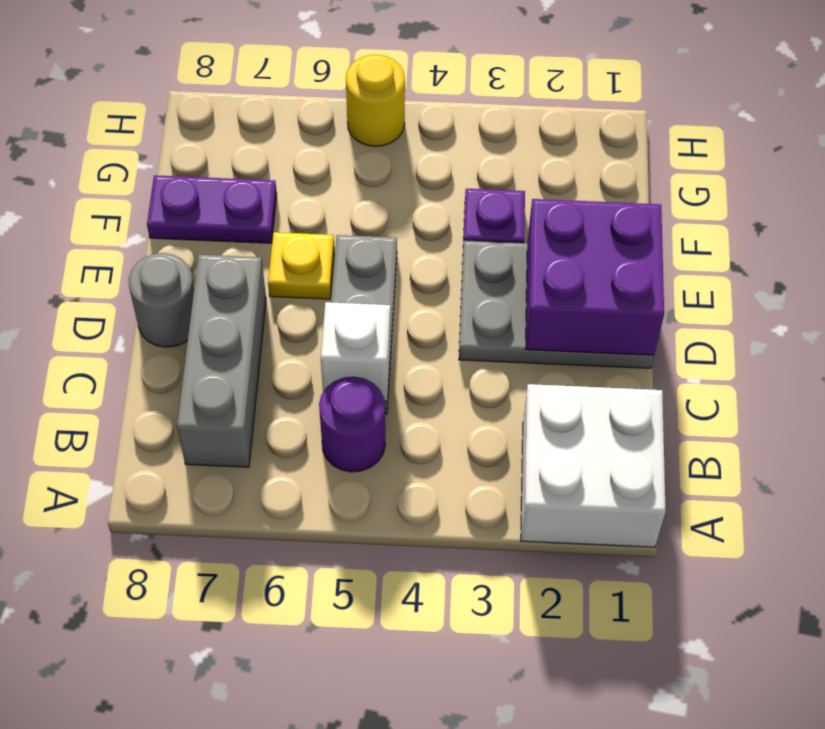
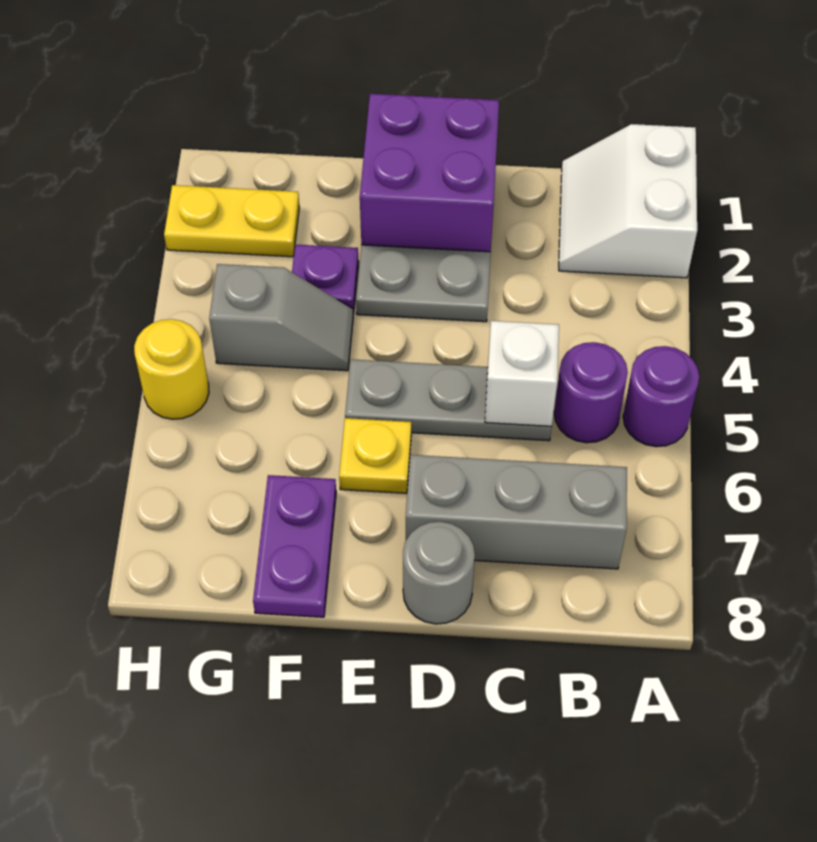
white 2x2 brick [521,384,666,547] -> white 2x2 slope [559,124,697,278]
none -> purple 1x1 round brick [623,346,699,447]
none -> grey 1x2 slope [209,264,353,371]
none -> yellow 1x2 plate [164,185,299,257]

